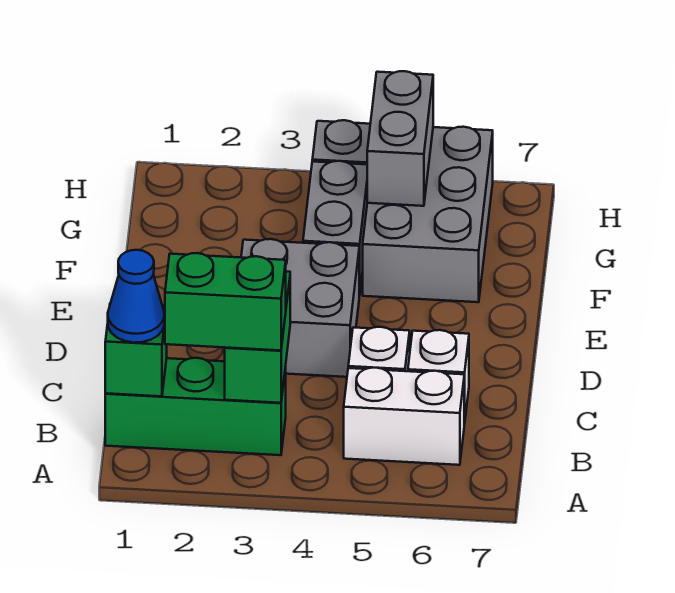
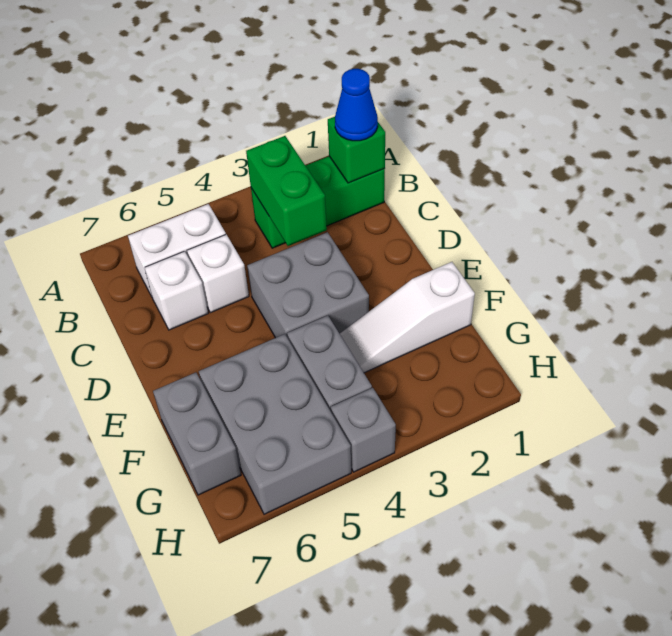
green 1x2 brick [165,253,286,351] -> none
none -> white 1x3 slope [340,262,475,373]
grey 1x2 brick [367,71,433,206] -> grey 1x2 brick moved to [153,373,241,495]

